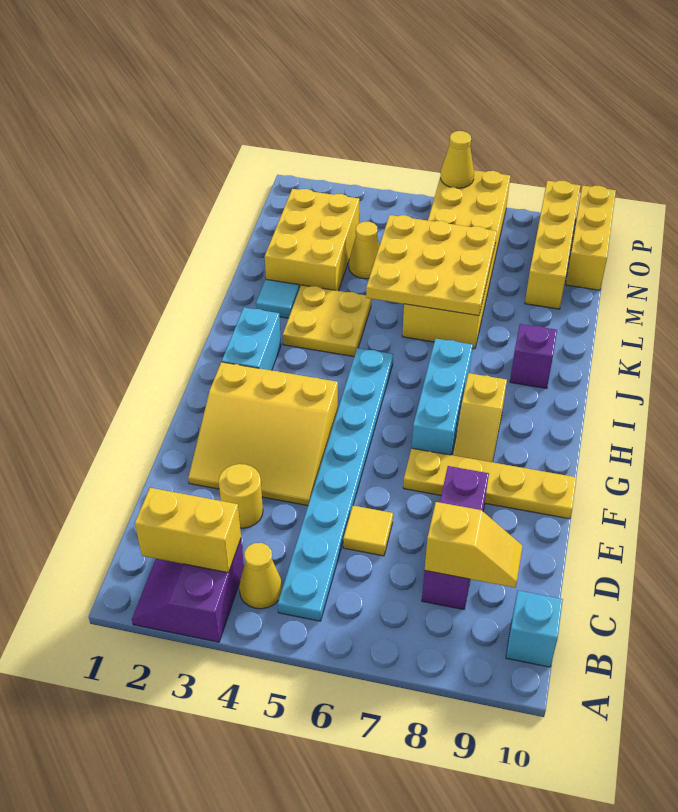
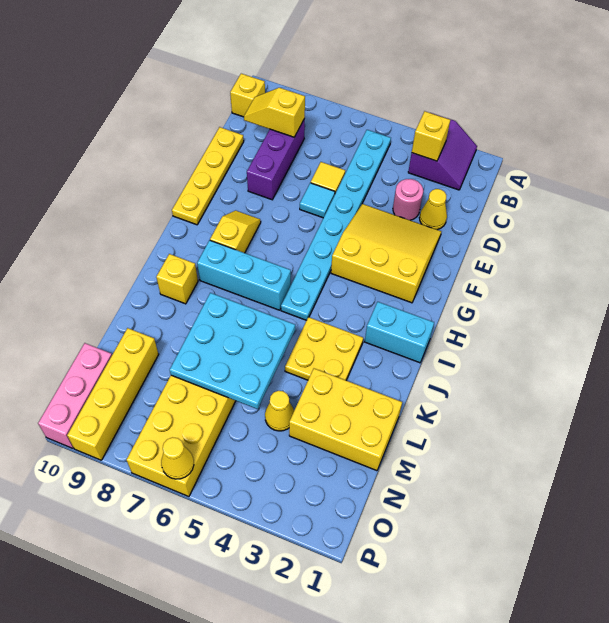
yellow 1x2 brick [135,488,241,573] -> yellow 1x1 brick [412,111,450,161]
yellow 1x1 cone [239,543,282,609] -> yellow 1x1 cone moved to [419,189,447,230]
cyan 1x1 brick [506,591,563,667] -> yellow 1x1 brick [230,74,265,117]
yellow 1x1 round brick [219,464,263,528] -> pink 1x1 round brick [393,179,423,220]
yellow 1x4 plate [403,448,576,519] -> yellow 1x4 plate turned to [172,127,244,225]
cyan 1x3 brick [412,338,473,455] -> cyan 1x3 brick turned to [197,240,291,310]
cyan 1x2 brick [222,308,281,370] -> cyan 1x2 brick turned to [365,302,434,363]
purple 1x1 brick [510,324,557,389] -> yellow 1x1 brick [156,254,198,304]
cyan 1x1 tile [256,279,299,318] -> cyan 1x1 tile moved to [300,183,335,218]
yellow 3x3 plate [366,215,497,316] -> cyan 3x3 plate [170,293,295,409]
yellow 2x3 brick [265,189,359,291] -> yellow 2x3 brick turned to [289,368,402,471]
yellow 1x3 brick [566,186,616,290] -> pink 1x3 brick [38,343,112,448]

